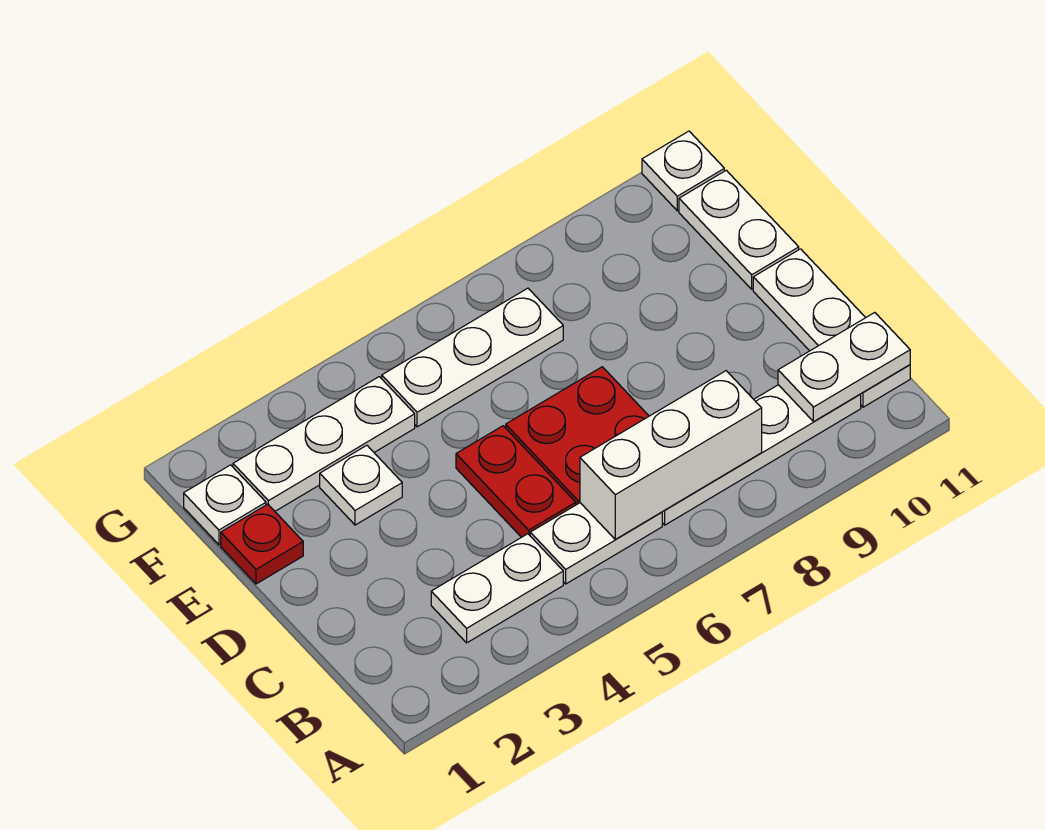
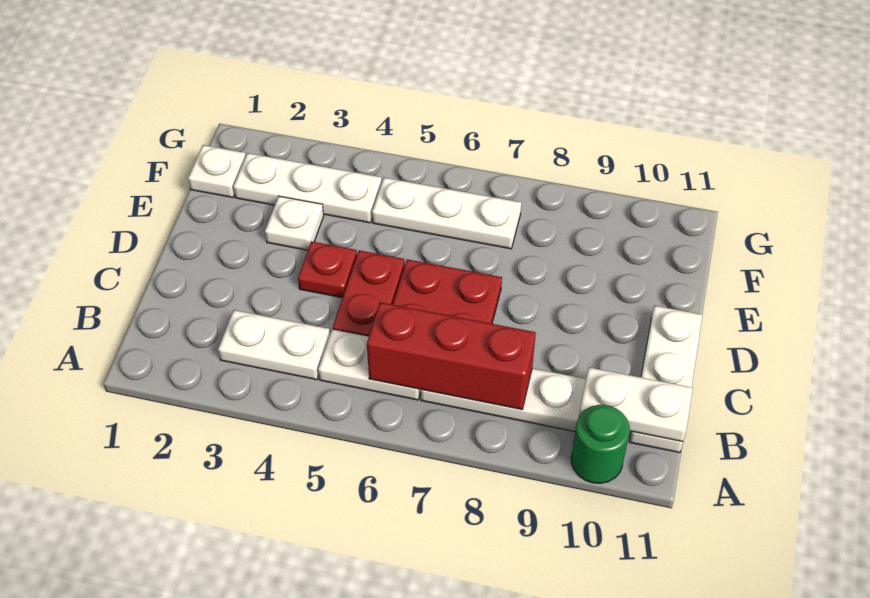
none -> green 1x1 round brick [571,405,630,483]
white 1x3 brick [580,371,762,540] -> red 1x3 brick [367,302,536,409]
red 1x1 plate [221,504,303,584] -> red 1x1 plate moved to [298,241,357,298]
white 1x2 plate [679,170,799,289] -> none
white 1x1 plate [642,131,724,211] -> none

